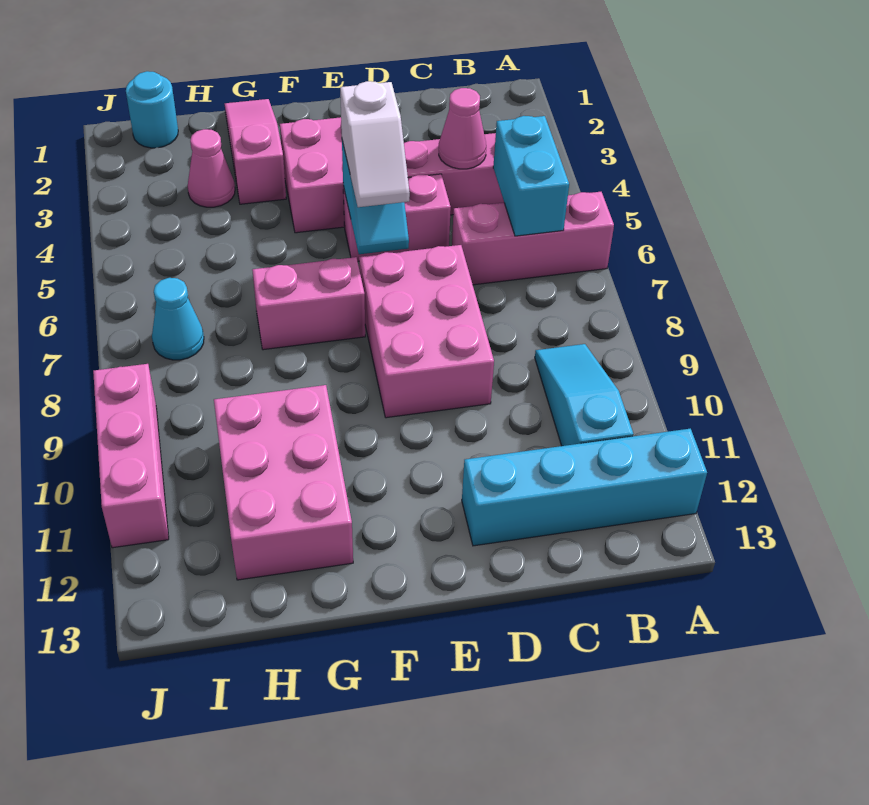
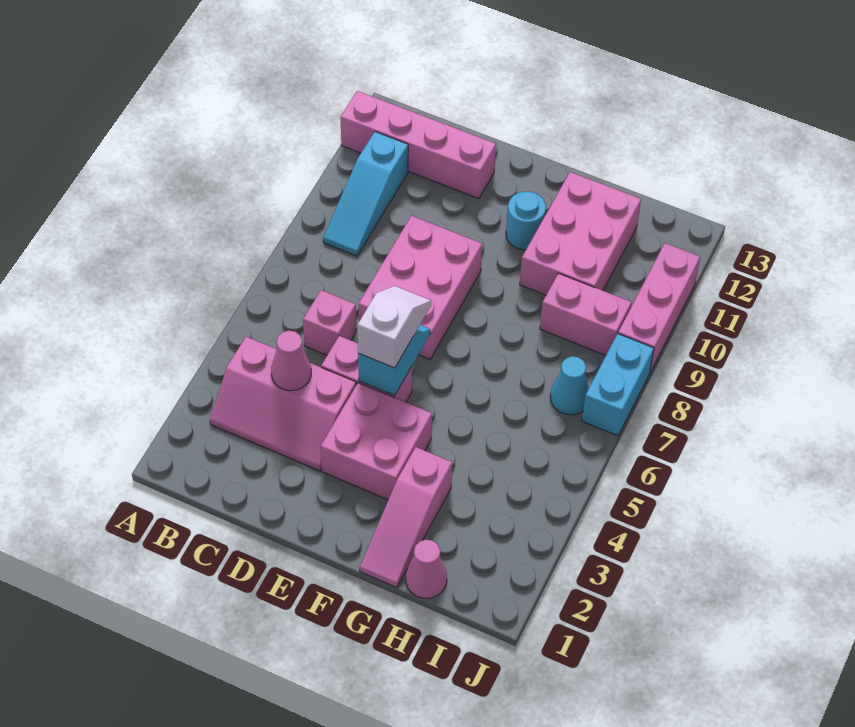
pink 1x3 brick [452,192,614,285] -> pink 1x1 brick [303,290,356,355]
cyan 1x4 brick [462,429,707,546] -> pink 1x4 brick [341,91,496,199]
cyan 1x2 brick [493,116,569,236] -> cyan 1x2 brick moved to [582,334,654,436]
pink 1x2 brick [252,257,365,350] -> pink 1x2 brick moved to [540,273,632,355]
pink 1x1 cone [188,129,235,207] -> pink 1x1 cone moved to [406,540,447,598]
cyan 1x1 round brick [126,71,178,148] -> cyan 1x1 round brick moved to [506,192,546,250]

